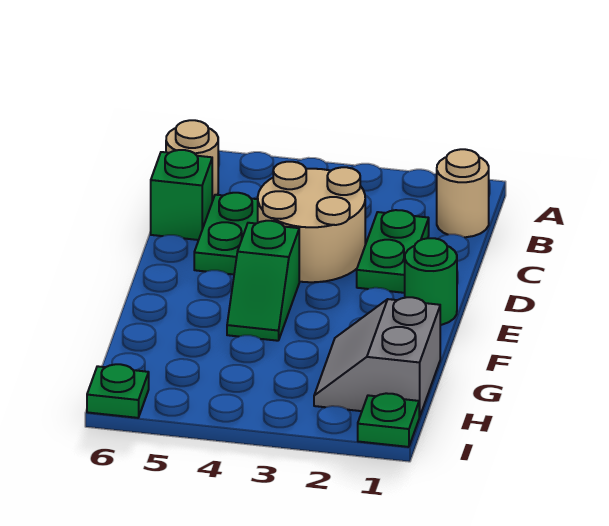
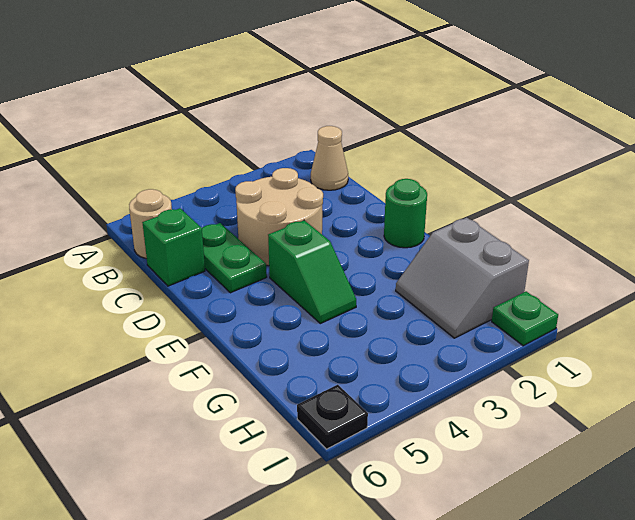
tan 1x1 round brick [437,149,489,237] -> tan 1x1 cone [311,126,348,190]
green 1x2 plate [357,210,429,293] -> none
green 1x1 plate [87,364,149,418] -> black 1x1 plate [297,385,368,449]

